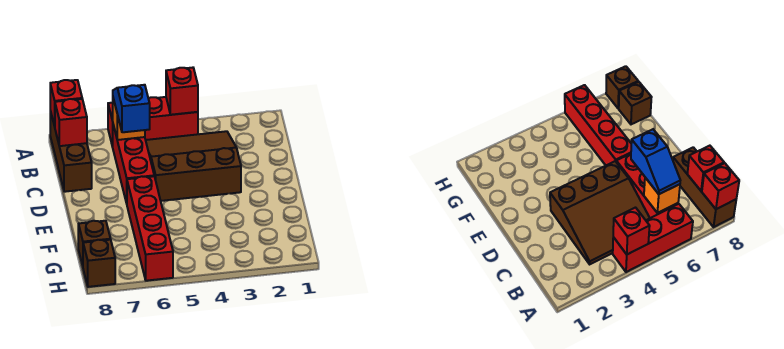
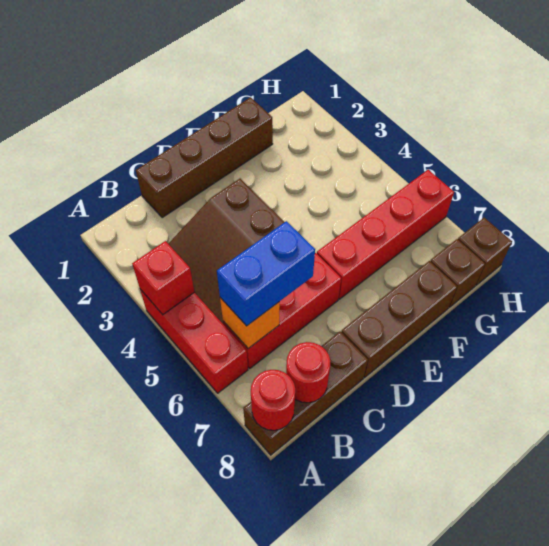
red 1x1 brick [50,80,82,126] -> red 1x1 round brick [251,370,295,430]
blue 1x2 slope [113,85,150,132] -> blue 1x2 brick [217,221,315,326]
red 1x1 brick [55,99,87,146] -> red 1x1 round brick [286,342,331,403]
none -> brown 1x4 brick [136,97,273,218]
none -> brown 1x3 brick [341,261,457,378]

